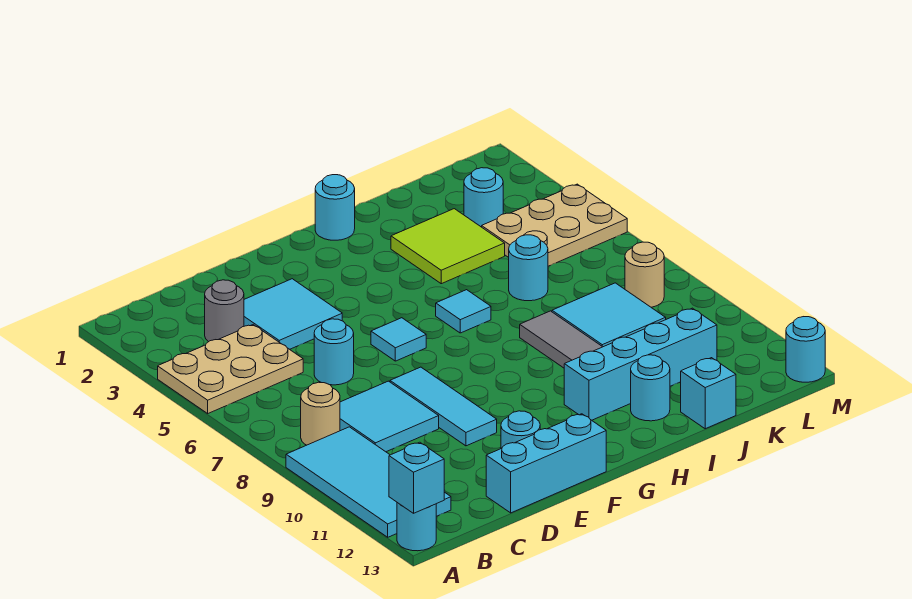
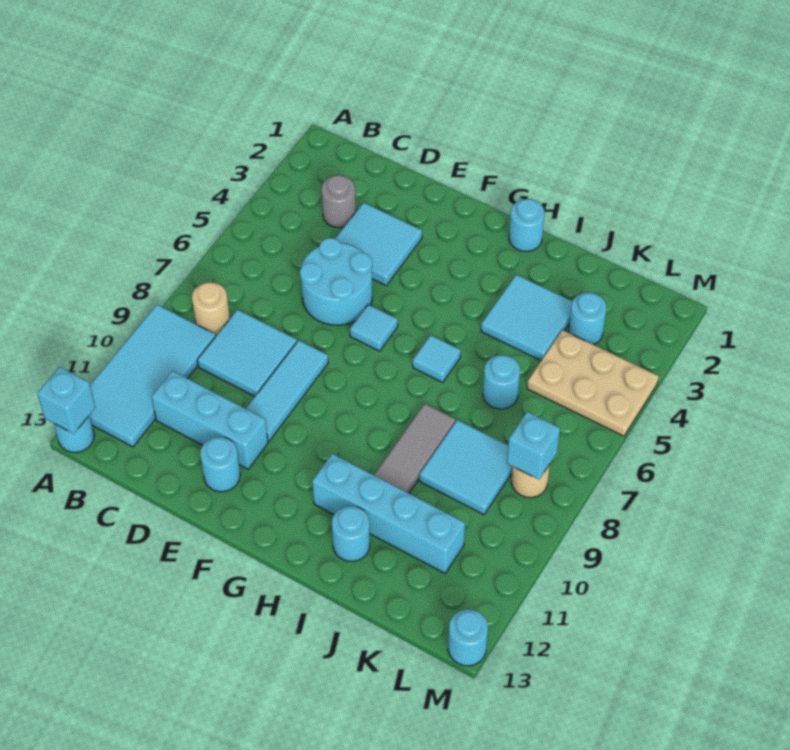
tan 2x3 plate [158,325,303,413] -> none
cyan 1x1 round brick [314,319,354,385] -> cyan 2x2 round brick [300,238,372,325]
cyan 1x3 brick [486,414,606,513] -> cyan 1x3 brick moved to [152,371,268,469]
lime 2x2 tile [391,209,505,284] -> cyan 2x2 tile [481,275,572,360]
cyan 1x1 brick [681,358,736,429] -> cyan 1x1 brick moved to [507,412,560,479]

